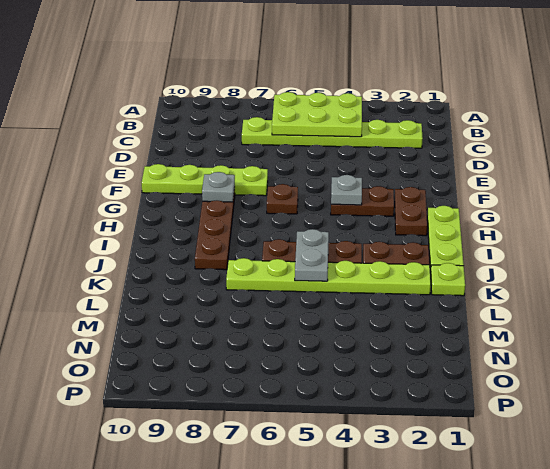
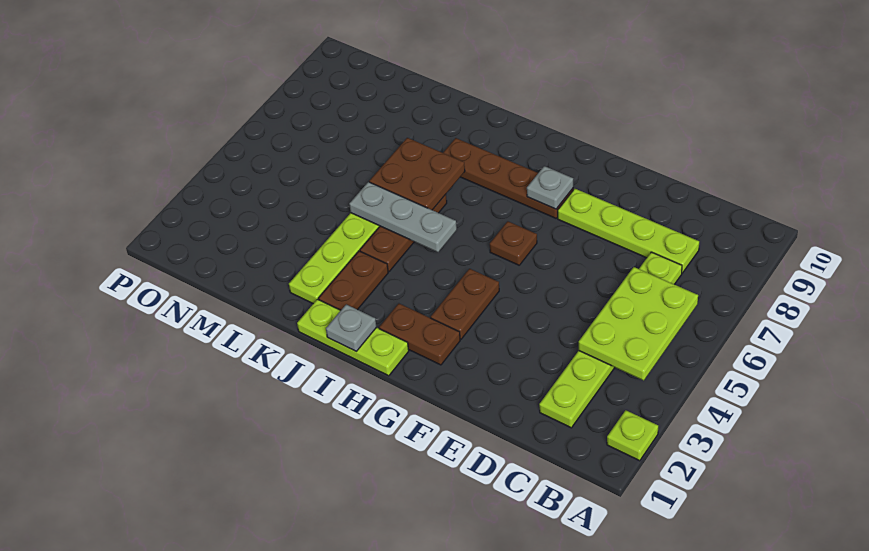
lime 1x4 plate [142,164,268,196] -> lime 1x4 plate turned to [558,189,699,273]
grey 1x1 plate [331,175,362,205] -> grey 1x1 plate moved to [326,304,376,351]
grey 1x2 plate [295,229,329,281] -> grey 1x3 plate [349,182,457,252]
none -> brown 2x2 plate [369,138,465,210]
lime 1x1 plate [431,263,465,296] -> lime 1x1 plate moved to [607,410,658,461]

